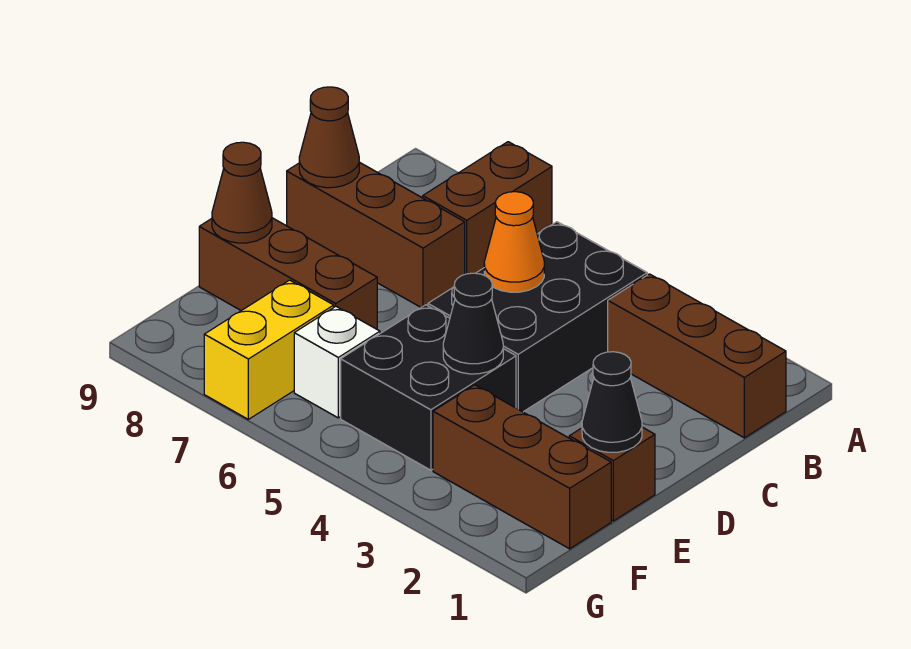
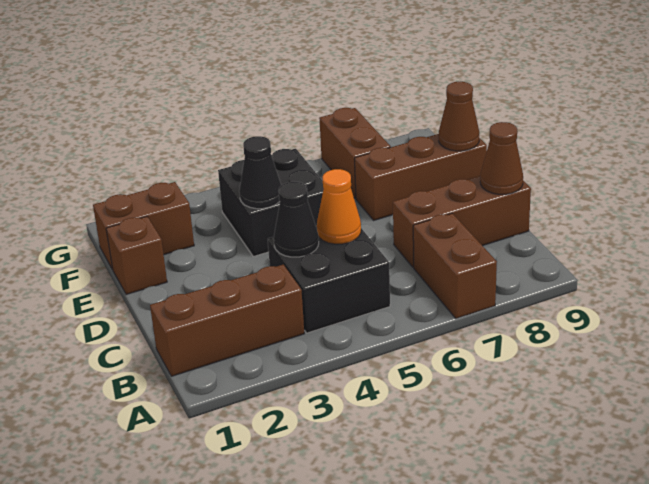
black 2x3 brick [428,222,647,412] -> black 2x2 brick [268,224,390,333]
black 1x1 cone [582,352,642,452] -> black 1x1 cone moved to [274,182,319,257]
brown 1x3 brick [433,385,611,549] -> brown 1x2 brick [93,182,194,269]
white 1x1 brick [294,307,380,418] -> none
yellow 1x2 brick [204,280,334,419] -> brown 1x2 brick [319,108,391,199]

